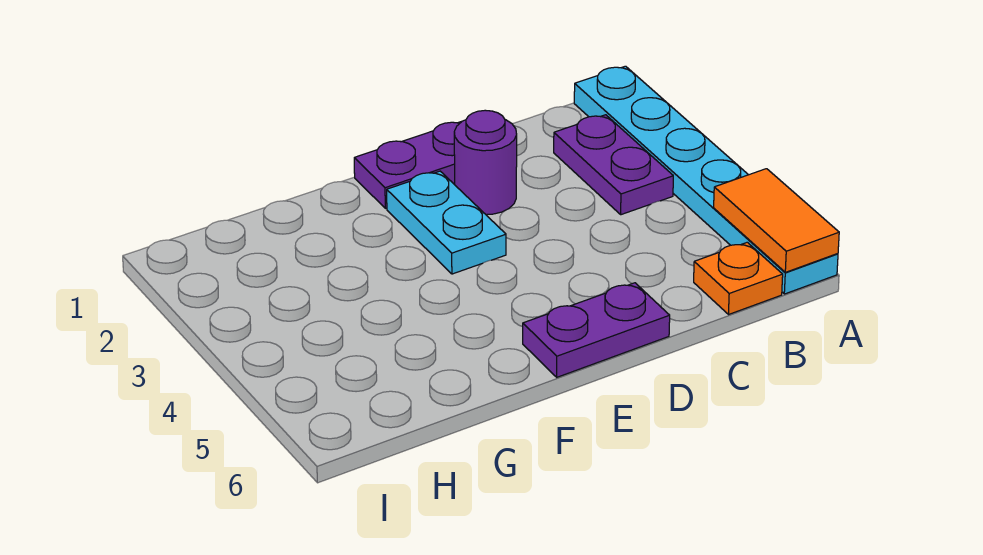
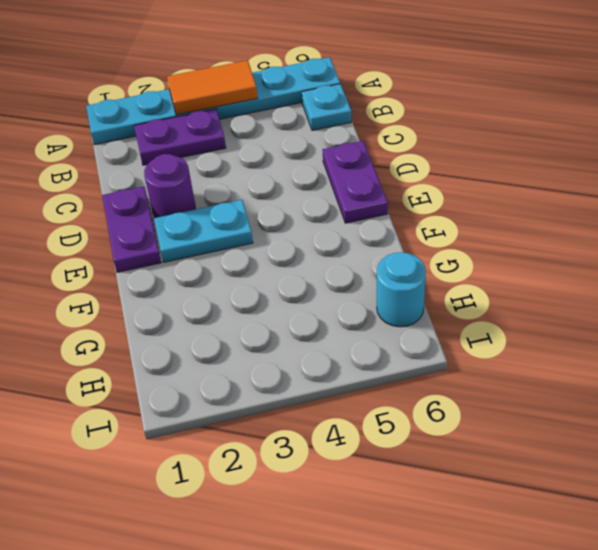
orange 1x2 tile [714,169,839,272] -> orange 1x2 tile moved to [167,60,258,115]
orange 1x1 plate [694,242,783,315] -> cyan 1x1 plate [302,84,351,130]
none -> cyan 1x1 round brick [377,252,426,327]

